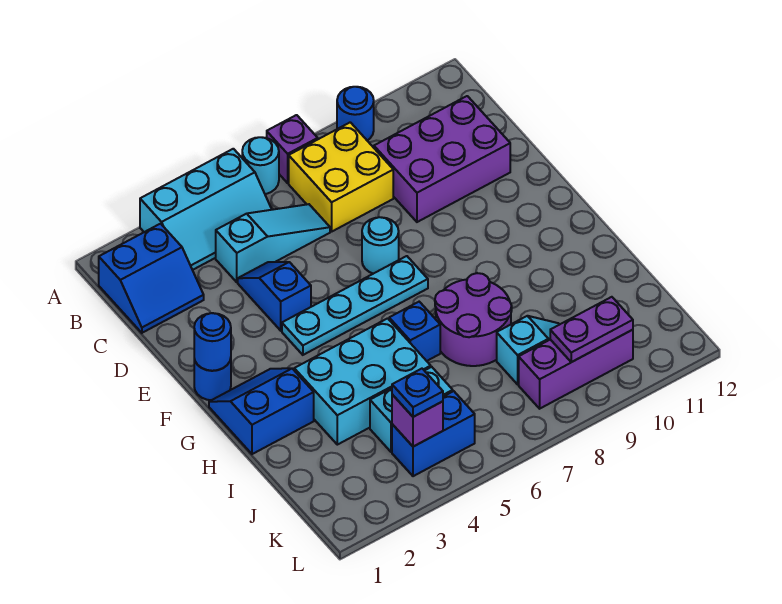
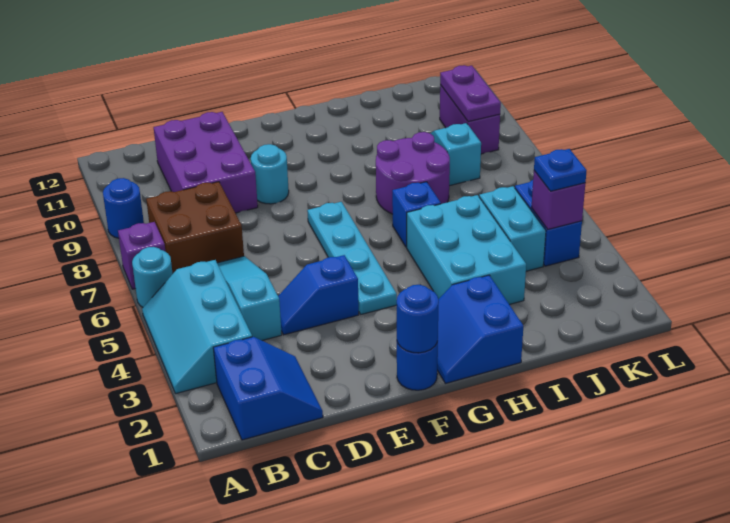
cyan 2x3 slope [140,149,272,270] -> cyan 2x3 slope turned to [142,260,252,394]
yellow 2x2 brick [289,122,393,231] -> brown 2x2 brick [146,182,244,273]
cyan 1x1 round brick [362,217,399,274] -> cyan 1x1 round brick moved to [251,144,289,204]
purple 1x3 brick [519,330,633,409] -> purple 1x2 brick [440,85,500,154]

